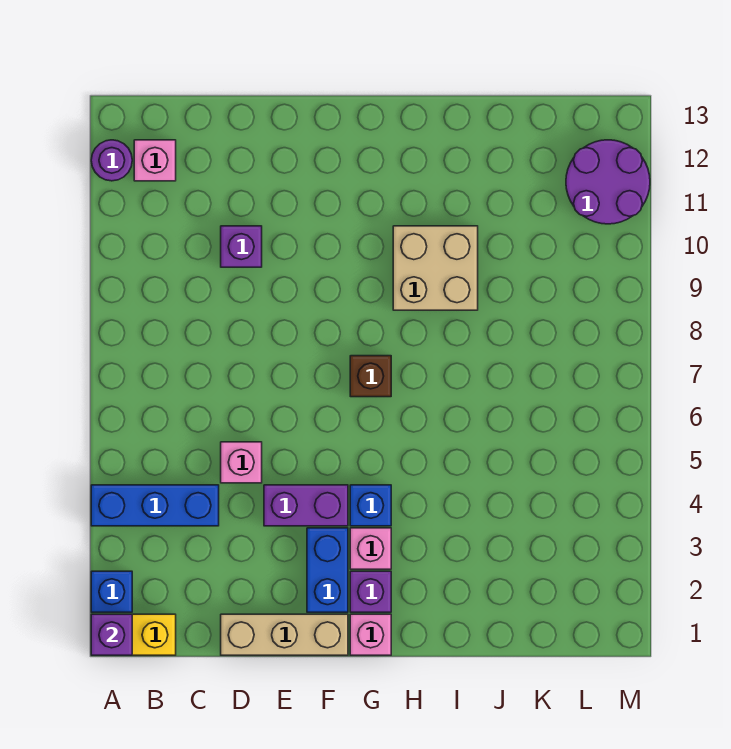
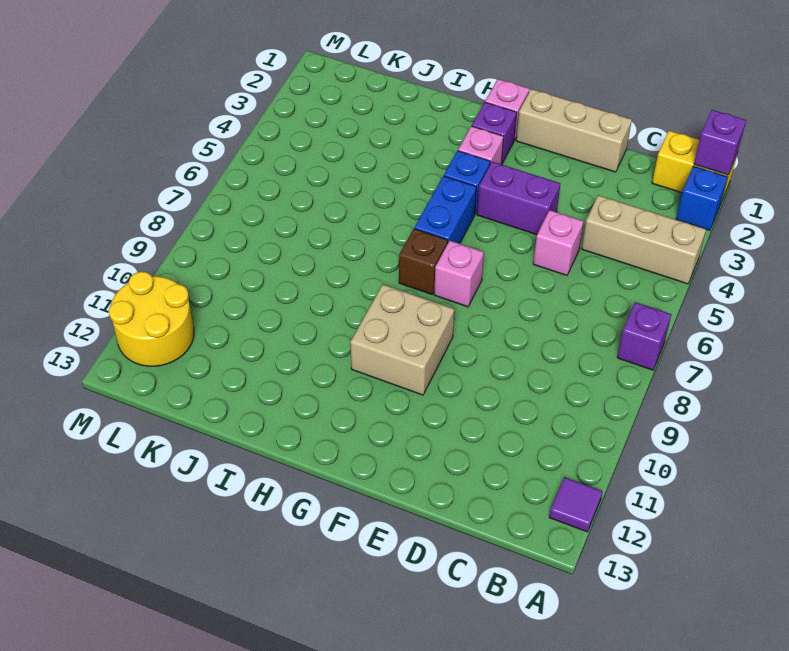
blue 1x3 brick [91,485,219,526] -> tan 1x3 brick [582,195,706,284]
purple 1x1 round brick [91,140,132,181] -> purple 1x1 tile [549,477,603,532]
pink 1x1 brick [134,140,176,181] -> pink 1x1 brick moved to [434,241,484,307]
purple 1x1 brick [221,226,262,267] -> purple 1x1 brick moved to [617,302,672,370]
blue 1x2 brick [307,528,348,612] -> blue 1x2 brick moved to [415,176,476,244]
tan 2x2 brick [393,226,478,310] -> tan 2x2 brick moved to [350,284,454,395]
purple 2x2 round brick [566,140,650,224] -> yellow 2x2 round brick [109,272,194,366]

